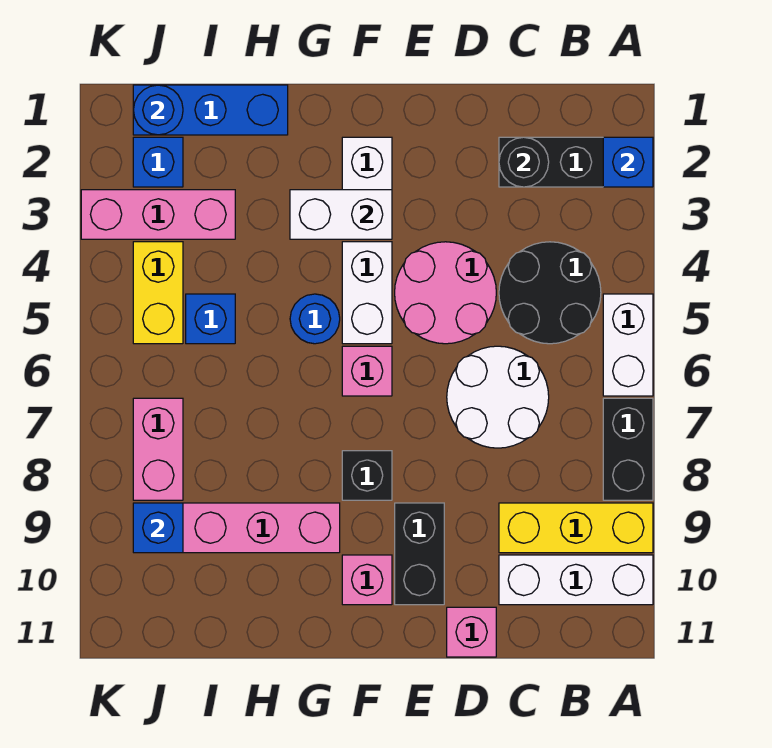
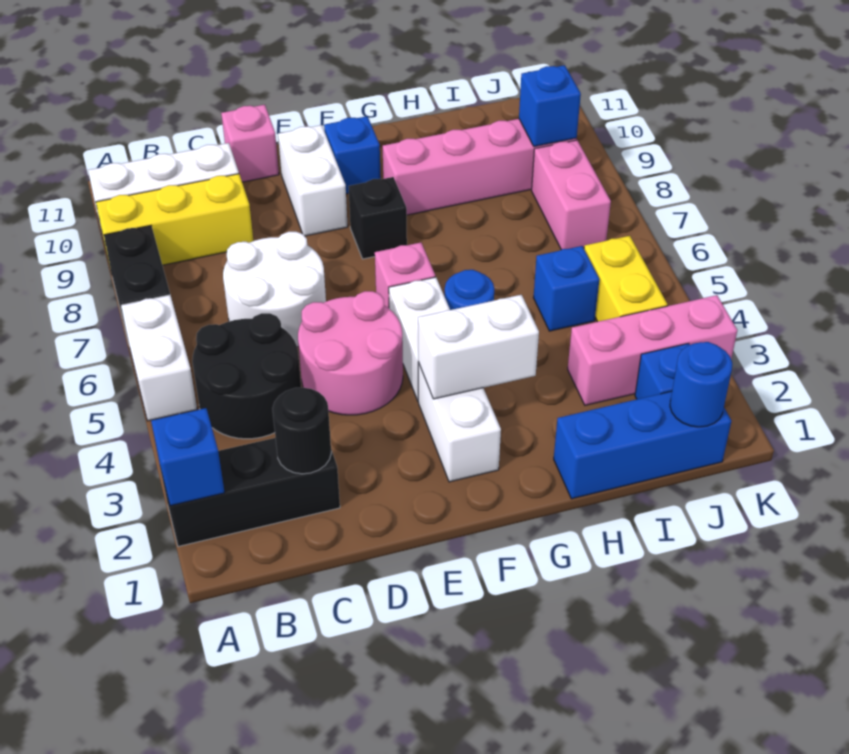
black 1x2 brick [395,503,444,605] -> white 1x2 brick [278,125,348,236]
pink 1x1 brick [342,555,392,605] -> blue 1x1 brick [324,116,381,194]

